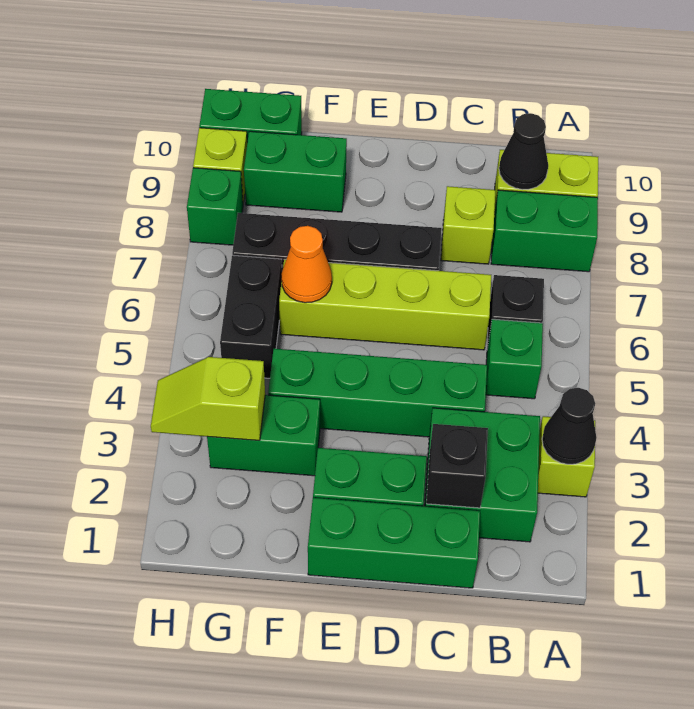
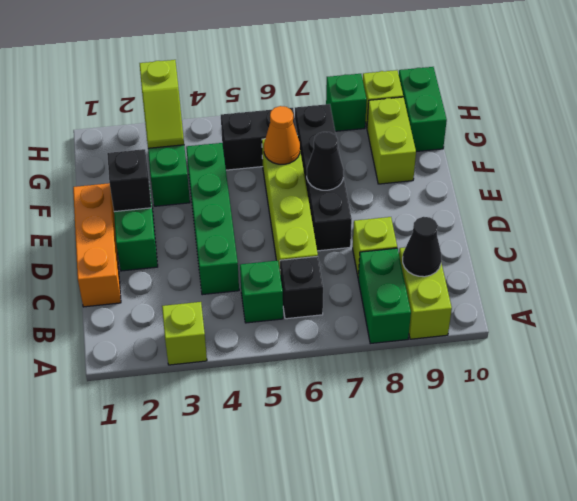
black 1x1 cone [542,388,597,464] -> black 1x1 cone moved to [307,132,344,190]
green 2x2 brick [425,408,540,542] -> none
green 1x3 brick [308,498,480,588] -> orange 1x3 brick [73,183,121,307]
black 1x1 brick [426,424,488,508] -> black 1x1 brick moved to [107,149,151,212]
green 1x2 brick [244,131,347,212] -> lime 1x2 brick [367,97,416,184]
lime 1x2 slope [151,357,265,441] -> lime 1x2 slope turned to [140,60,184,148]

